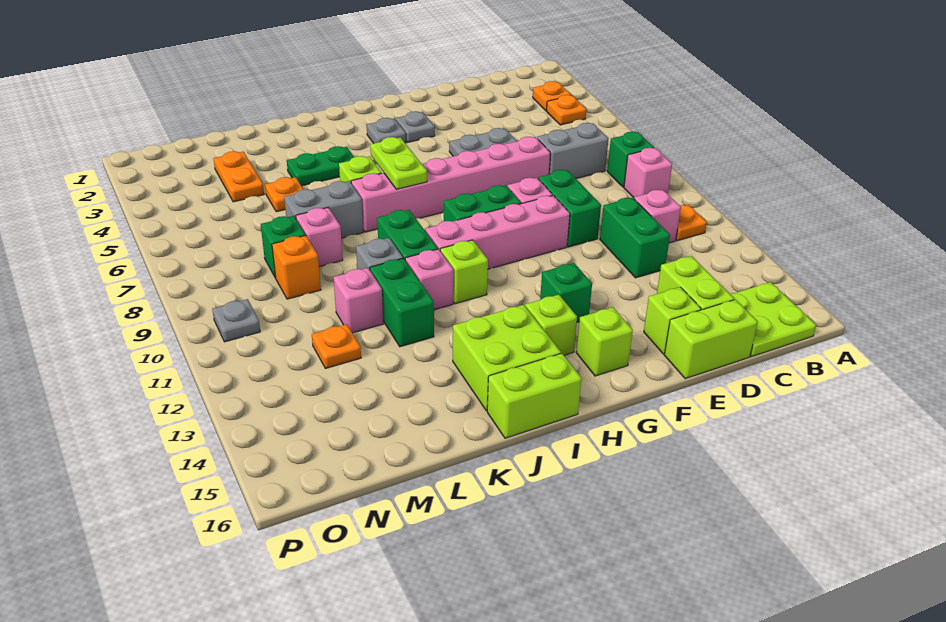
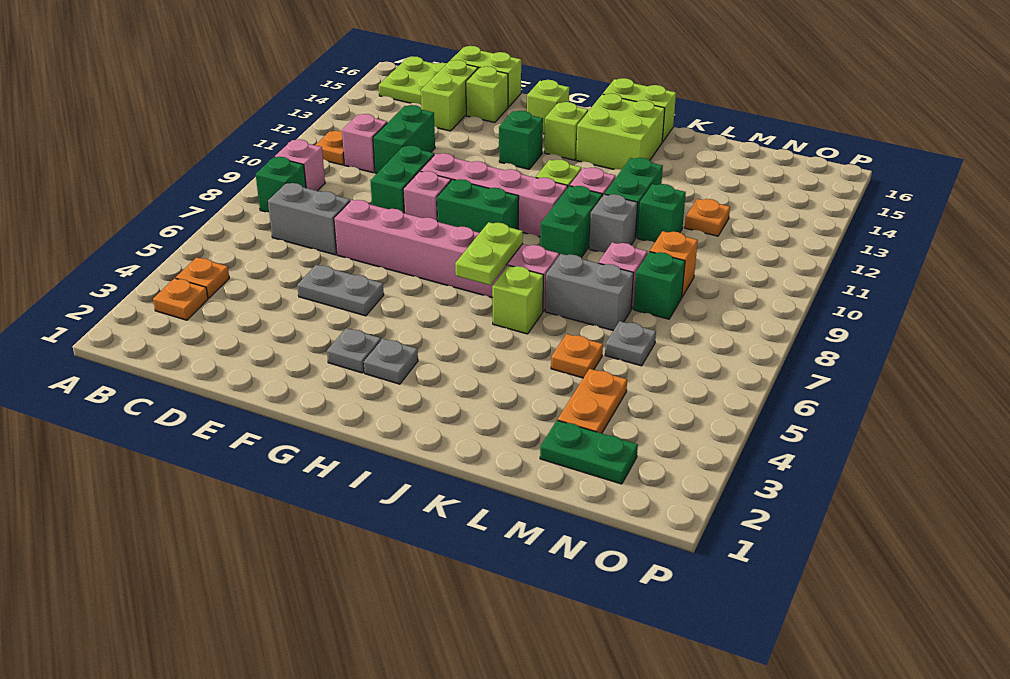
green 1x2 plate [287,146,354,186] -> green 1x2 plate moved to [540,420,638,484]
pink 1x1 brick [334,268,383,333] -> green 1x1 brick [638,184,686,242]
grey 1x1 plate [212,299,260,342] -> grey 1x1 plate moved to [605,321,656,366]

